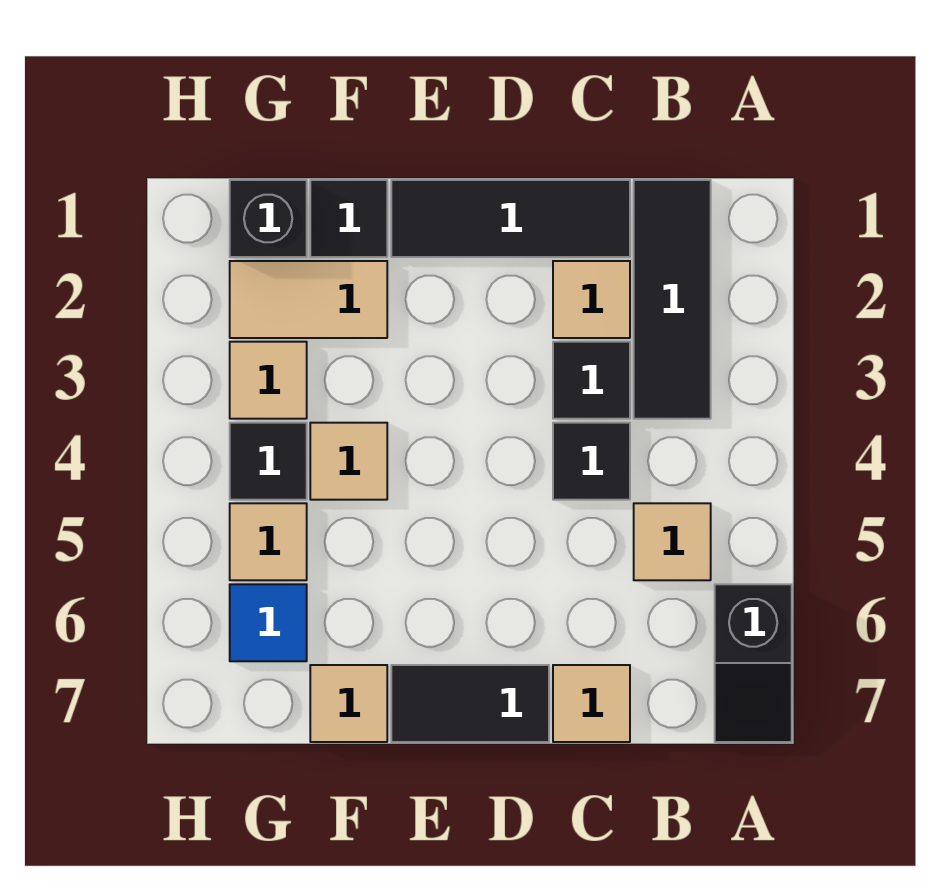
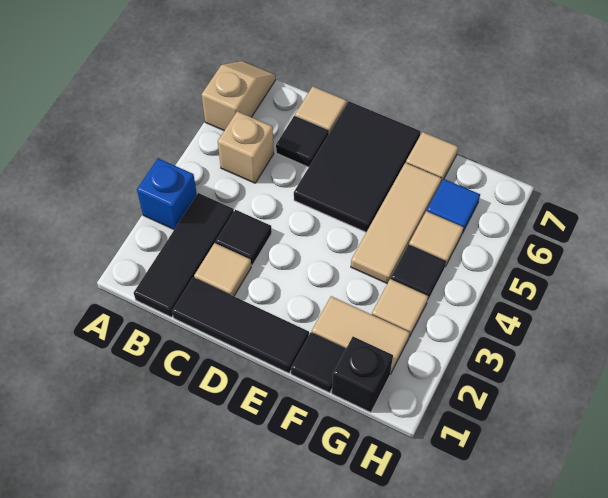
none -> blue 1x1 brick [137,158,197,229]
black 1x2 slope [715,584,792,742] -> tan 1x2 slope [201,61,276,130]
tan 1x1 tile [634,503,711,580] -> tan 1x1 brick [218,111,274,183]
black 1x1 tile [553,423,630,500] -> black 1x1 tile moved to [276,116,329,167]
black 1x2 tile [391,665,549,742] -> black 2x3 tile [294,101,420,232]
tan 1x1 tile [310,423,387,500] -> tan 1x3 tile [351,163,441,284]

